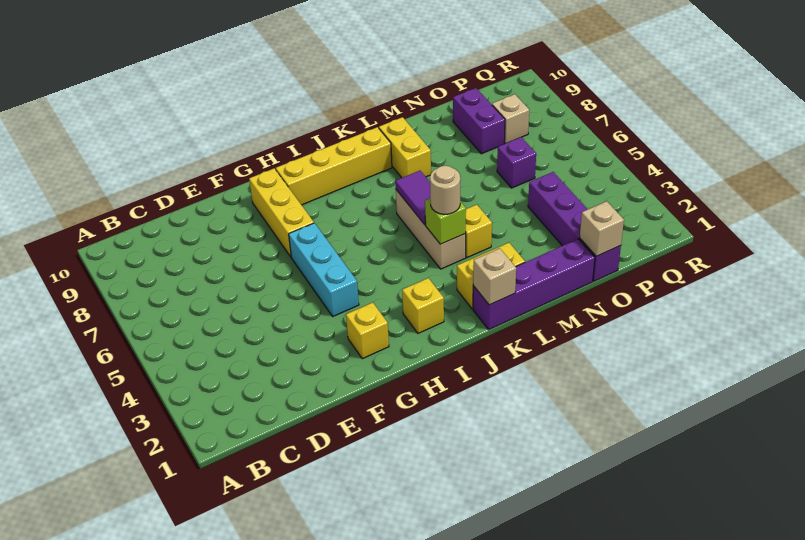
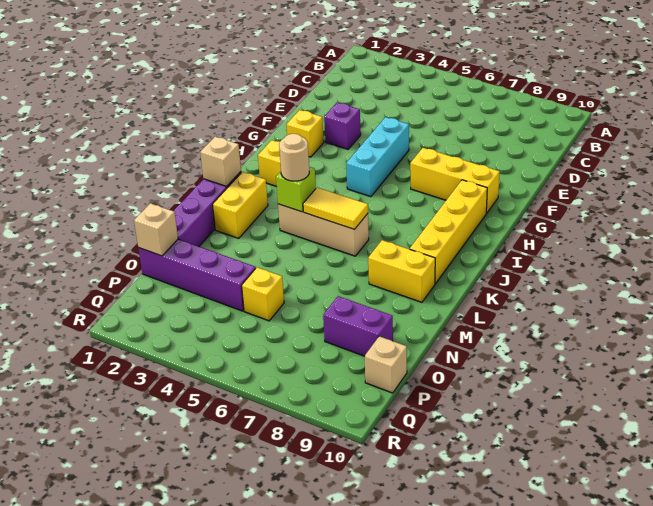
cyan 1x3 brick [289,223,359,316] -> cyan 1x3 brick turned to [346,117,409,197]
purple 1x2 tile [395,171,430,225] -> yellow 1x2 tile [303,188,368,229]
yellow 1x1 brick [465,205,492,258] -> yellow 1x1 brick moved to [242,267,284,321]
purple 1x1 brick [497,137,536,188] -> purple 1x1 brick moved to [324,103,361,149]
tan 1x1 brick [492,94,529,144] -> tan 1x1 brick moved to [365,336,407,393]

